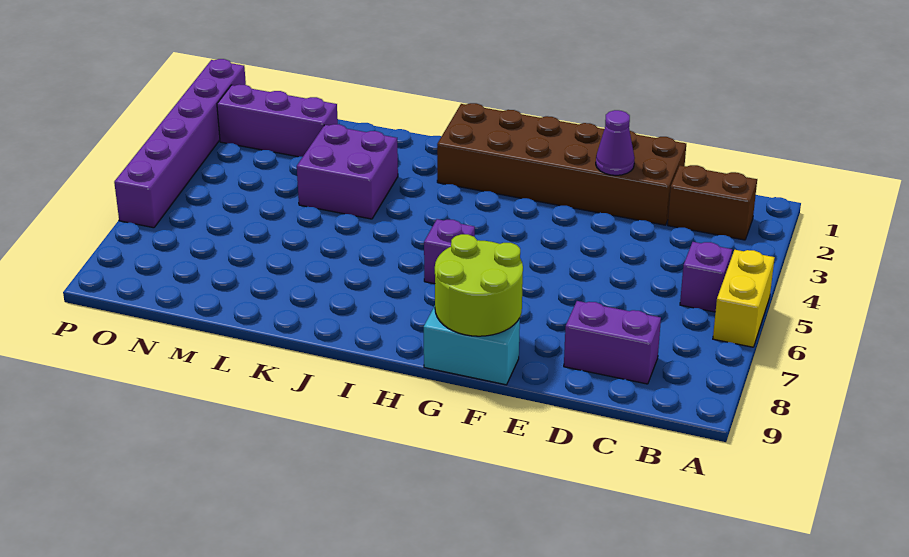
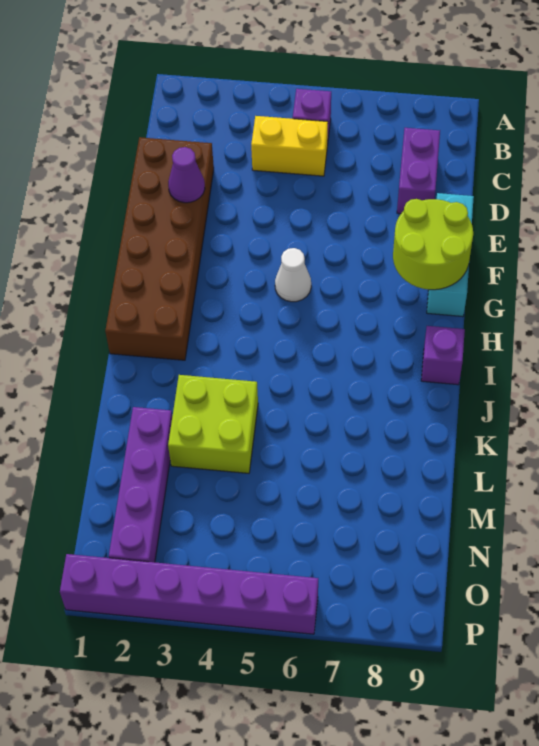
yellow 1x2 brick [713,250,775,347] -> yellow 1x2 brick moved to [251,116,328,176]
brown 1x2 brick [668,165,757,240] -> none
cyan 1x2 brick [424,306,520,385] -> cyan 1x3 brick [427,193,474,317]
none -> white 1x1 cone [275,248,311,302]
purple 1x1 brick [424,219,475,284] -> purple 1x1 brick moved to [421,326,465,385]
purple 2x2 brick [297,124,398,219] -> lime 2x2 brick [168,375,258,473]
purple 1x3 brick [217,84,338,157] -> purple 1x4 brick [109,407,172,562]

